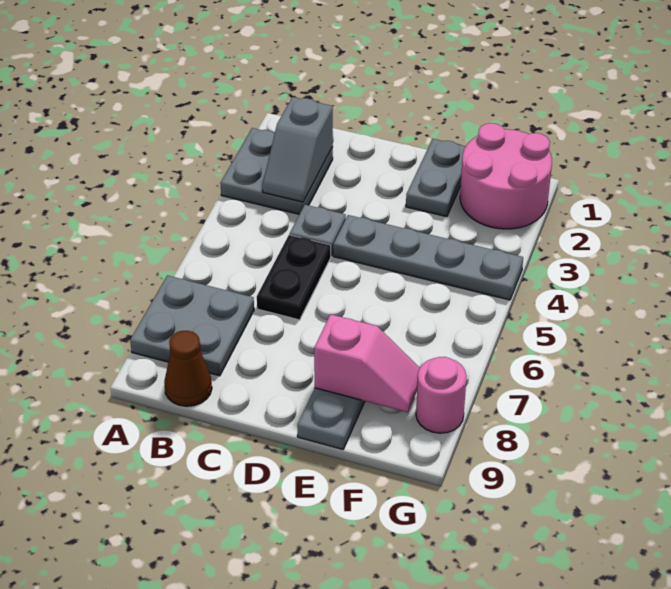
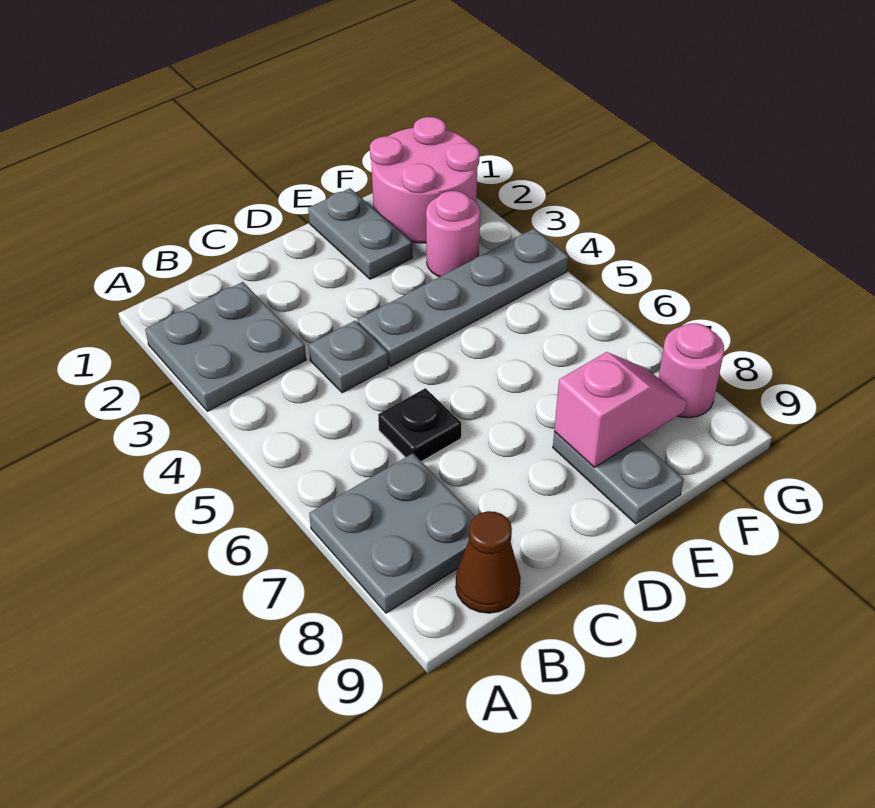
grey 1x2 slope [262,97,333,202] -> none
black 1x2 plate [257,235,331,320] -> black 1x1 plate [378,388,461,462]
none -> pink 1x1 round brick [426,191,480,277]

